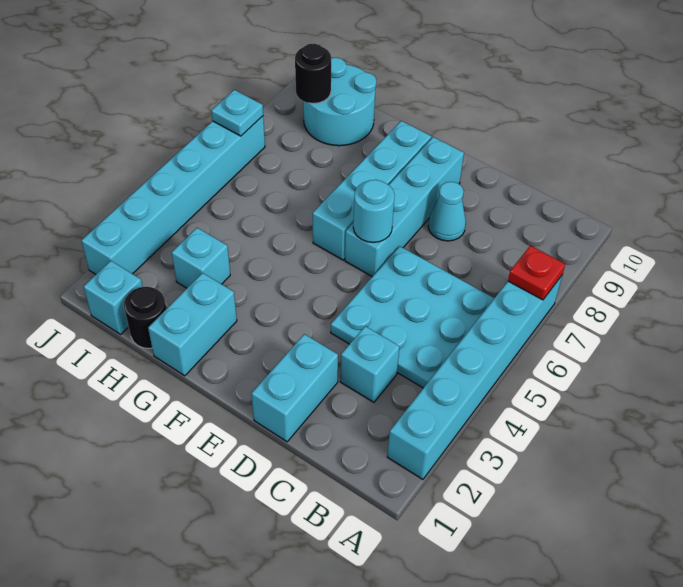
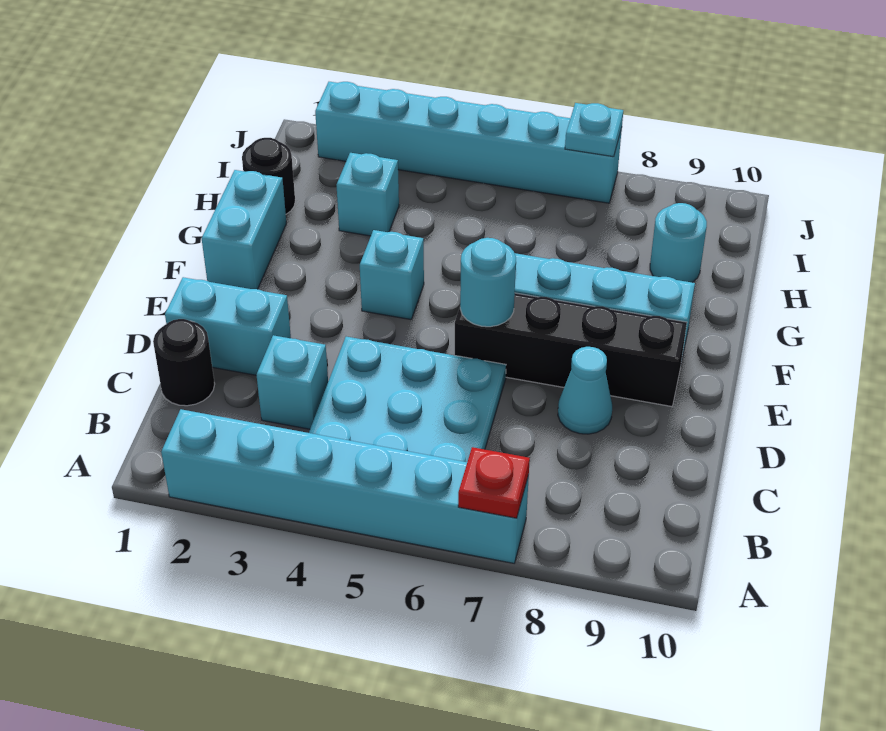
cyan 1x4 brick [345,137,464,277] -> black 1x4 brick [455,293,687,406]
cyan 1x2 brick [148,273,237,376] -> cyan 1x2 brick turned to [202,170,286,289]
cyan 2x2 round brick [303,58,376,146] -> cyan 1x1 round brick [650,203,707,282]
cyan 1x1 brick [84,261,142,334] -> cyan 1x1 brick moved to [360,230,424,319]
black 1x1 round brick [295,44,331,103] -> black 1x1 round brick moved to [153,319,215,406]

